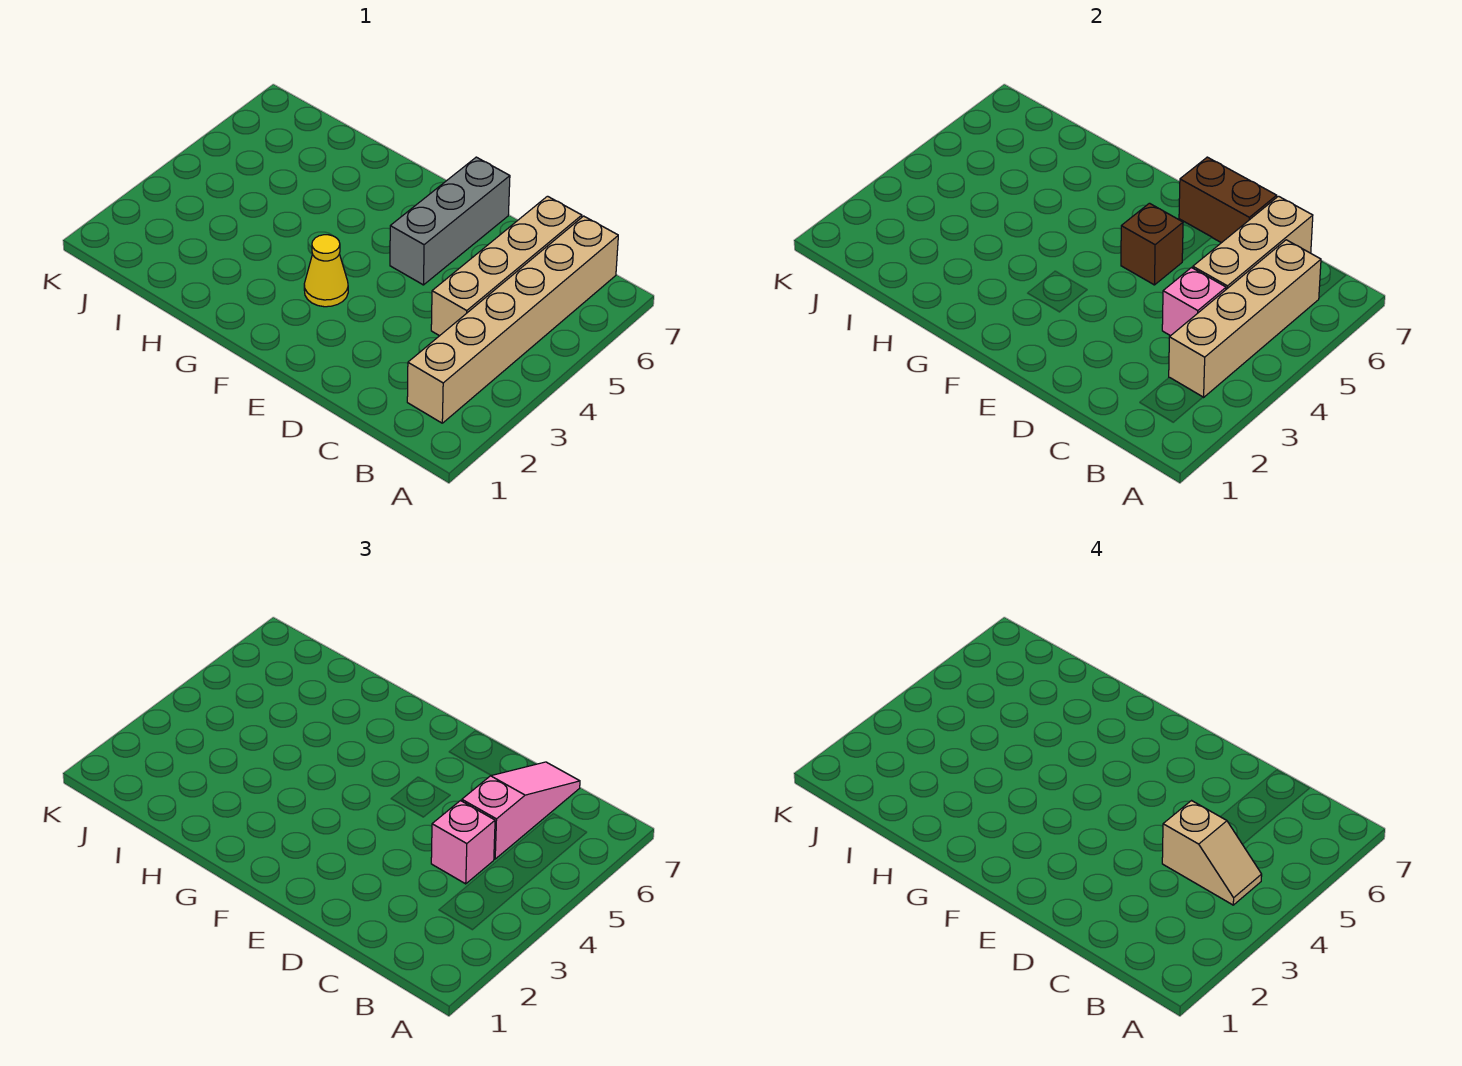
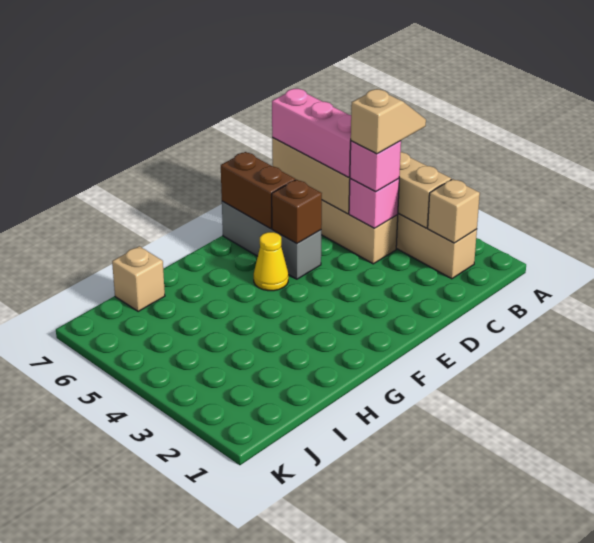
none -> tan 1x1 brick [428,179,480,243]
pink 1x3 slope [462,762,580,859] -> pink 1x3 brick [272,89,351,177]
brown 1x2 brick [1179,157,1277,243] -> brown 1x2 brick turned to [221,152,295,229]
yellow 1x1 cone [304,235,348,307] -> yellow 1x1 cone moved to [254,232,288,291]
none -> tan 1x1 brick [112,246,165,312]

